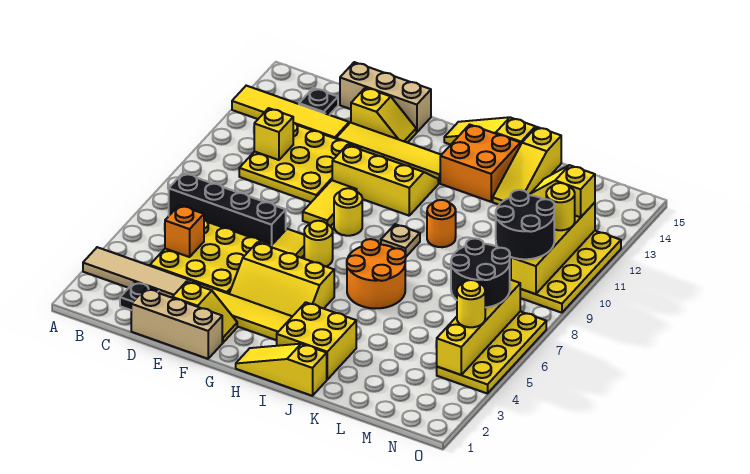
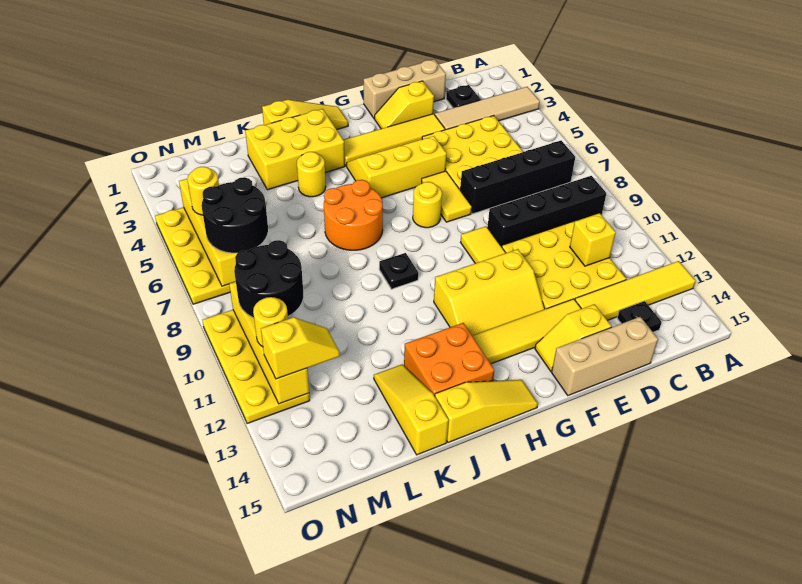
none -> black 1x4 brick [487,176,606,247]
orange 1x1 brick [165,205,204,257] -> none
yellow 1x1 round brick [334,188,362,236] -> yellow 1x1 round brick moved to [297,152,326,197]
yellow 2x2 brick [277,302,356,379] -> yellow 2x3 brick [245,109,345,190]
tan 1x1 plate [381,224,420,257] -> black 1x1 plate [379,253,418,289]
orange 1x1 round brick [427,200,456,247] -> none

